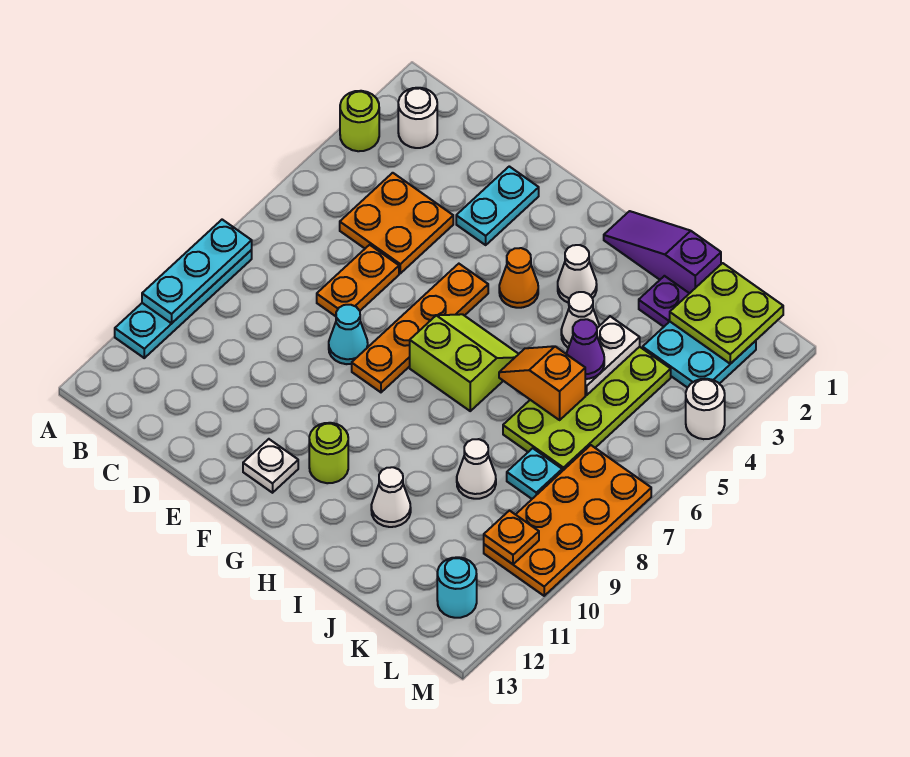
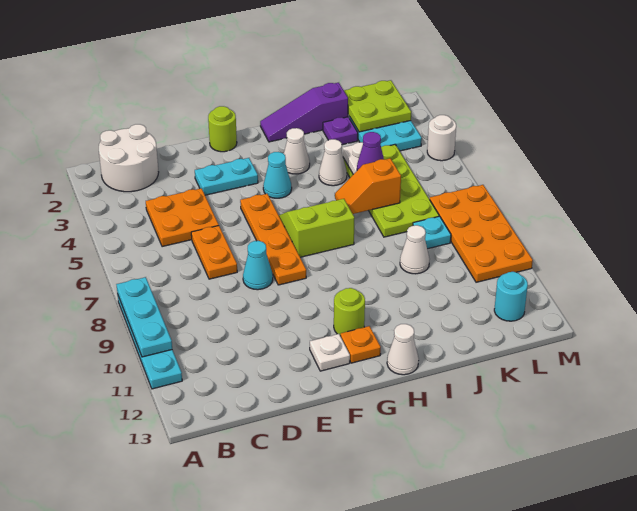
lime 1x1 round brick [340,91,379,151] -> lime 1x1 round brick moved to [208,106,237,152]
white 1x1 round brick [398,88,437,148] -> white 2x2 round brick [99,124,159,192]
cyan 1x2 plate [456,166,539,245] -> cyan 1x2 plate turned to [195,158,258,195]
orange 1x1 cone [499,248,538,308] -> cyan 1x1 cone [263,152,292,198]
white 1x1 cone [371,467,411,527] -> white 1x1 cone moved to [387,324,419,375]
orange 1x1 plate [484,511,539,564] -> orange 1x1 plate moved to [341,326,381,363]

